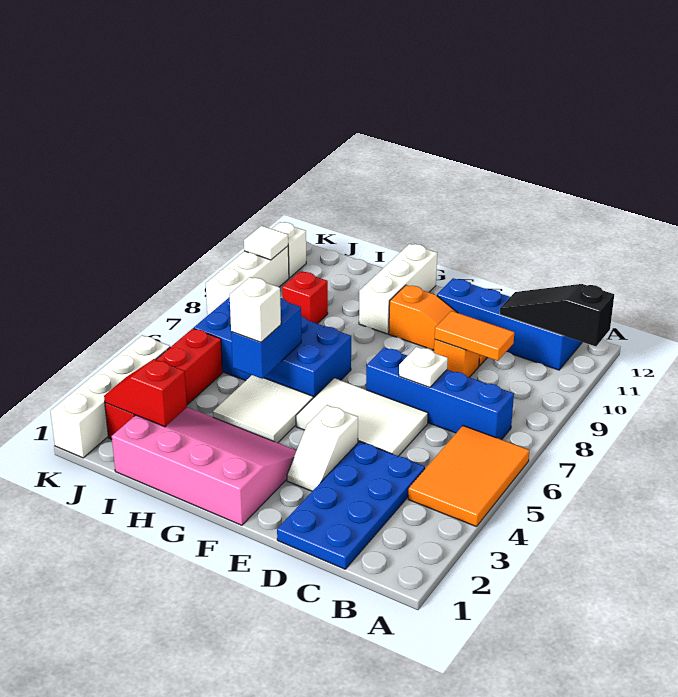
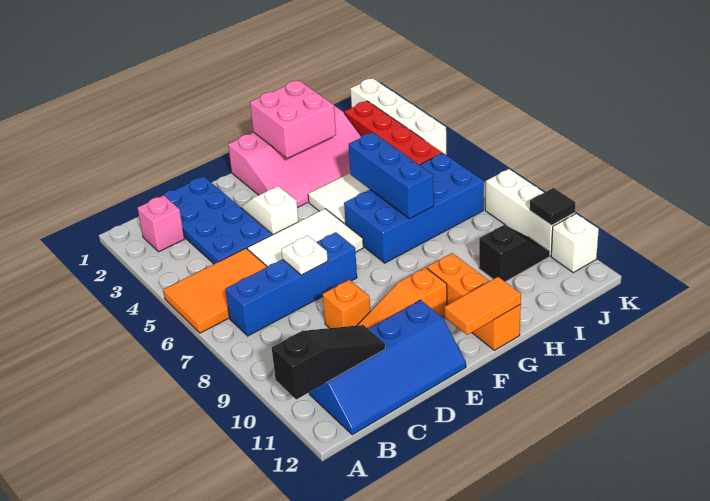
orange 2x3 tile [408,426,530,527] -> orange 2x3 tile turned to [163,248,267,333]
none -> pink 1x1 brick [138,195,184,252]
orange 1x2 tile [435,311,514,361] -> orange 1x2 tile moved to [445,277,521,335]
none -> pink 2x2 brick [250,80,336,158]
white 1x3 brick [359,244,437,334] -> orange 1x3 brick [427,253,521,350]
blue 1x2 brick [231,298,301,379] -> blue 1x3 brick [348,132,434,219]
white 1x1 brick [230,277,281,342] -> none
red 1x2 slope [104,359,187,427] -> none
red 1x1 brick [282,272,328,324] -> none
none -> black 1x2 slope [479,225,549,282]
white 1x1 tile [244,226,288,260] -> black 1x1 tile [530,188,576,225]

